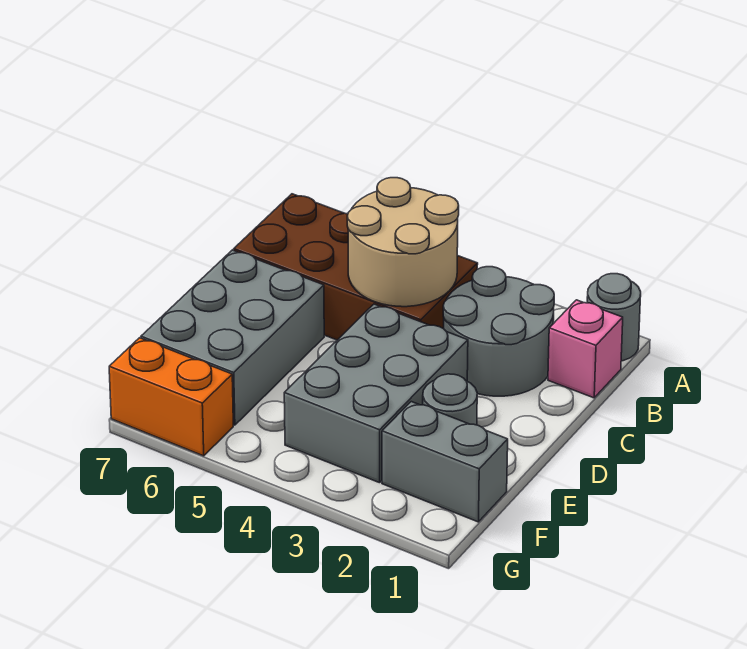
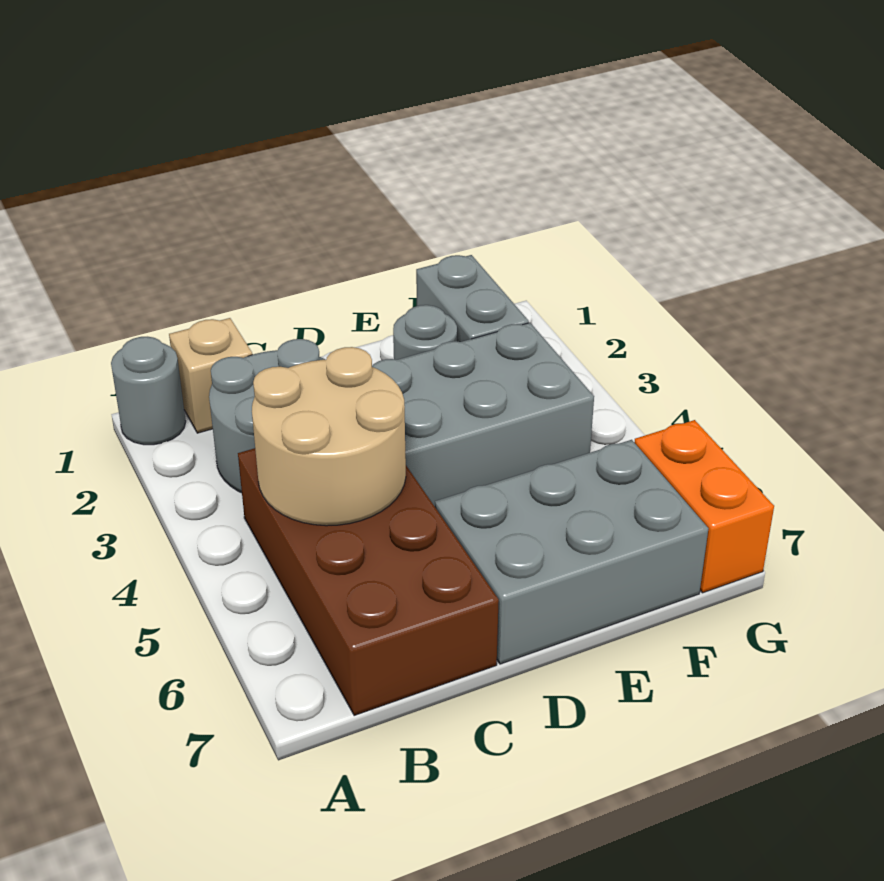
pink 1x1 brick [548,300,623,398] -> tan 1x1 brick [169,318,252,433]

